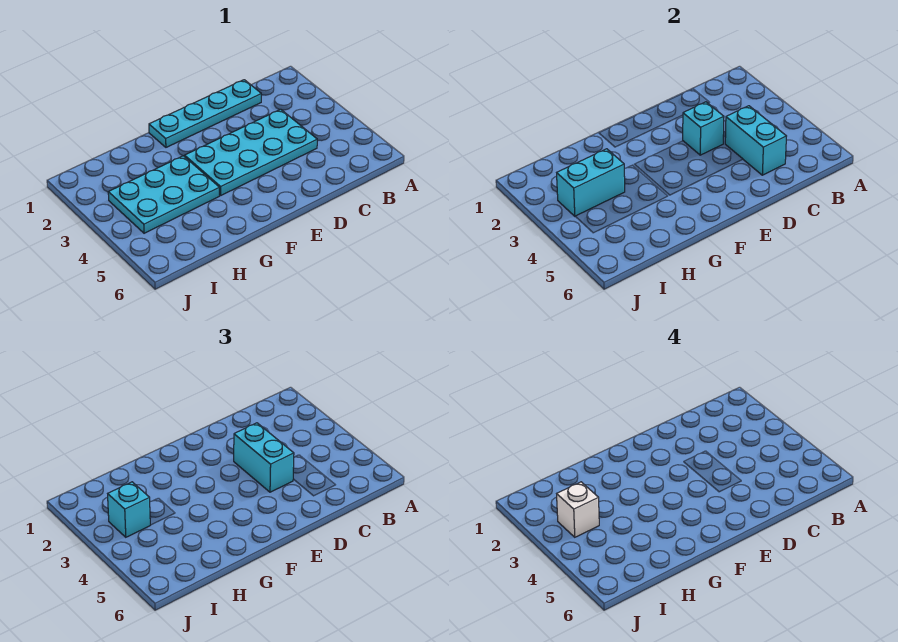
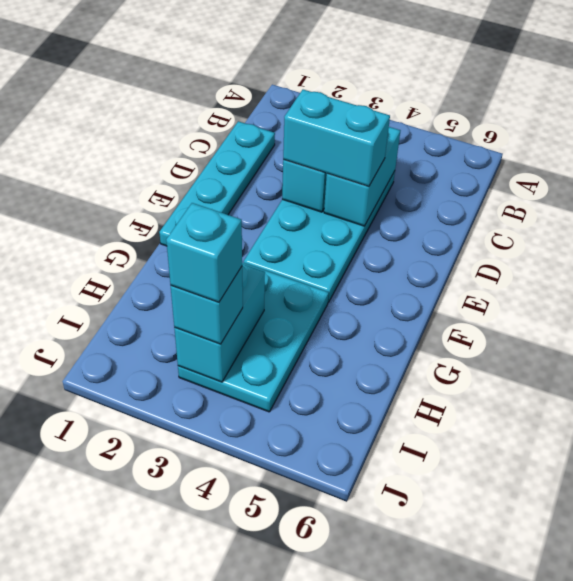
cyan 1x2 brick [725,106,786,175] -> cyan 1x2 brick turned to [324,127,400,226]
white 1x1 brick [557,482,599,537] -> cyan 1x1 brick [166,203,242,302]

